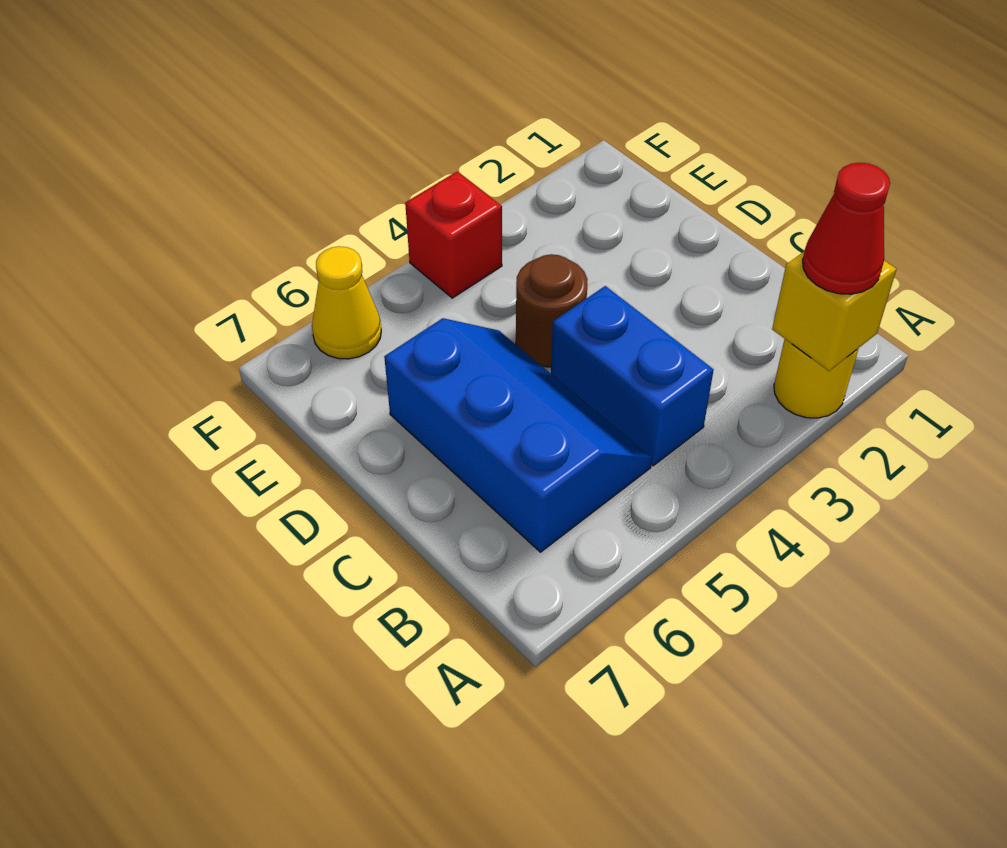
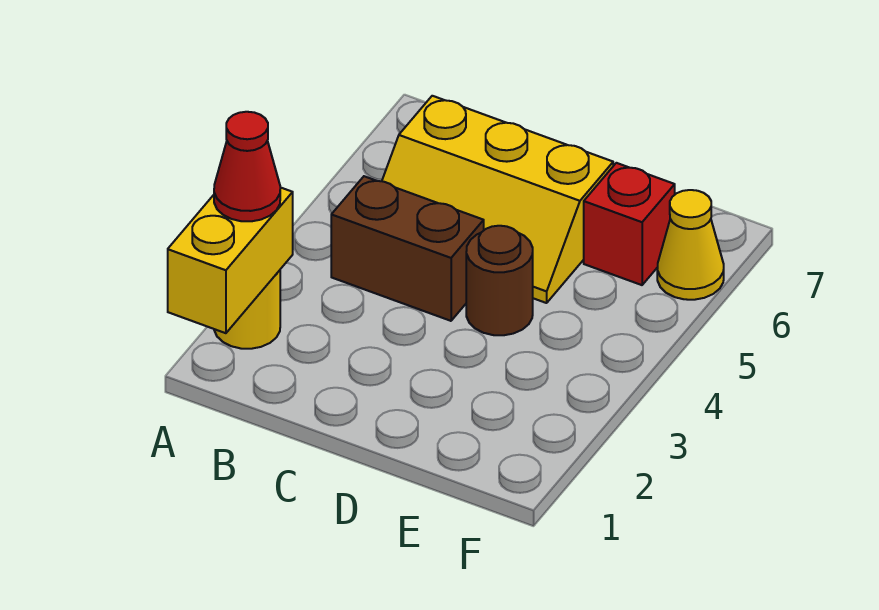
yellow 1x1 brick [772,252,897,371] -> yellow 1x2 brick [168,187,293,333]
blue 1x2 brick [551,286,713,466] -> brown 1x2 brick [331,176,484,321]
blue 2x3 slope [384,318,652,552] -> yellow 2x3 slope [382,96,613,303]
red 1x1 brick [405,172,502,298] -> red 1x1 brick moved to [584,163,675,285]

